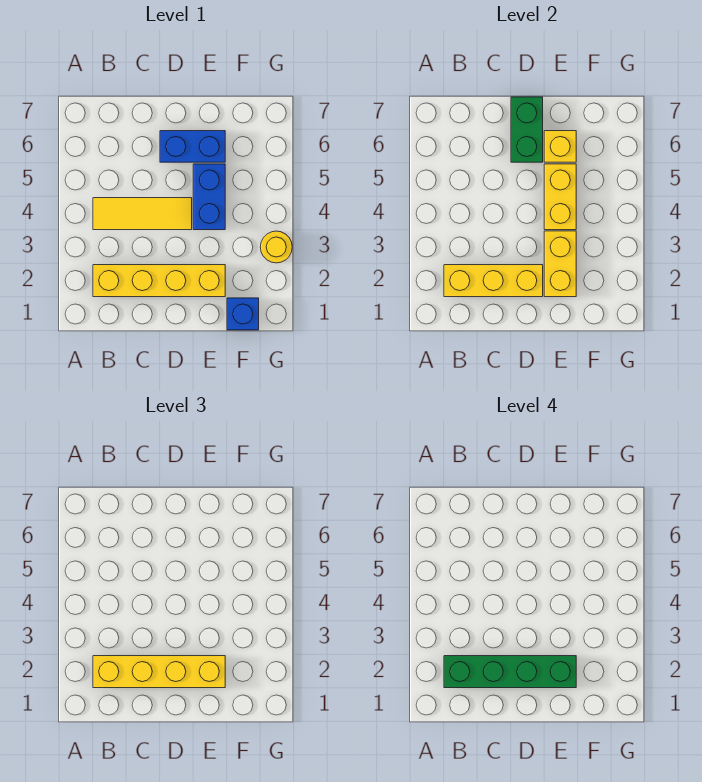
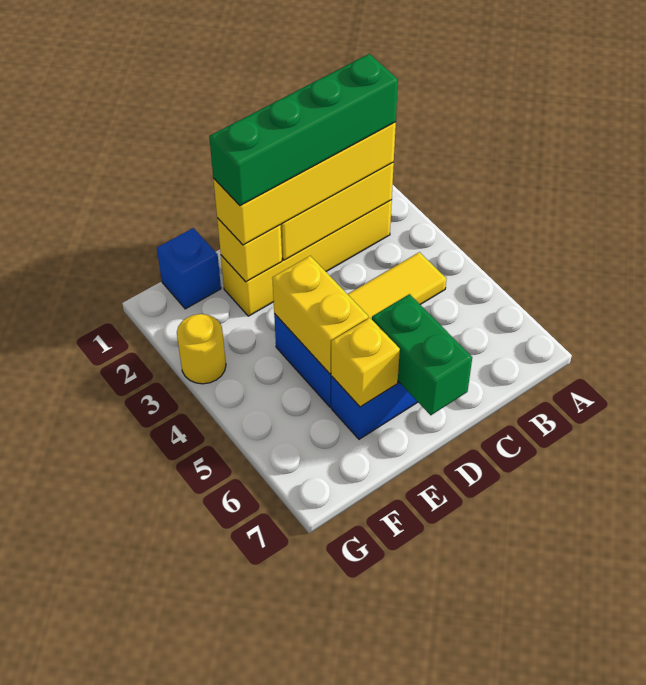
yellow 1x2 brick [544,231,576,297] -> yellow 1x1 brick [217,218,282,282]

